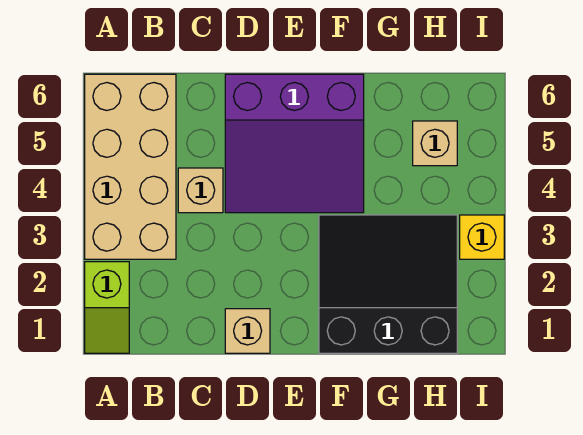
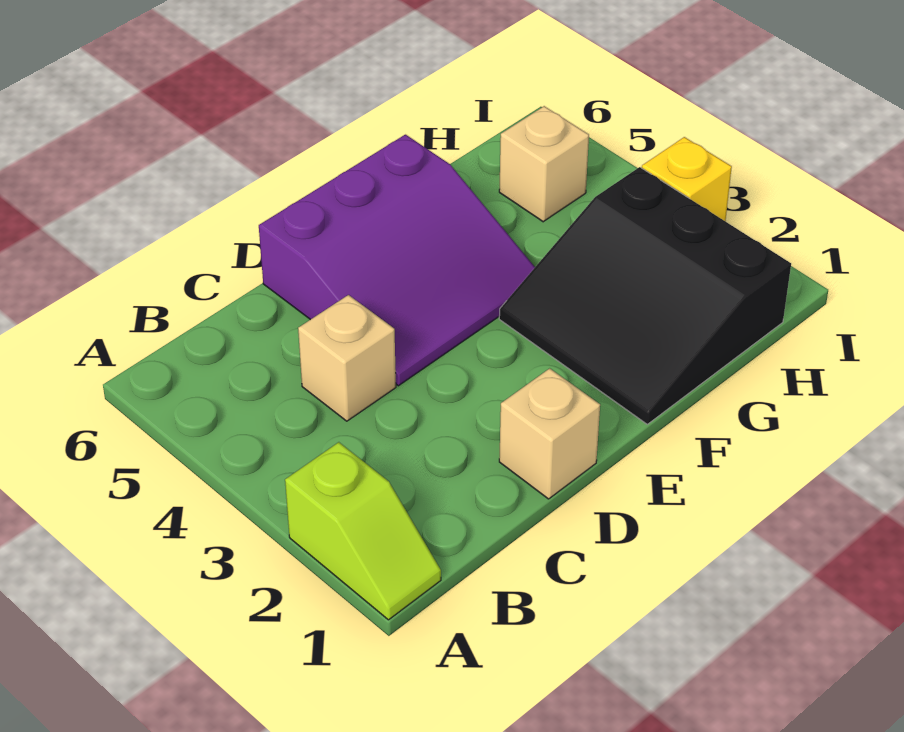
tan 2x4 brick [85,74,176,259] -> none
black 3x3 slope [319,215,457,353] -> black 3x3 slope turned to [499,167,791,424]

